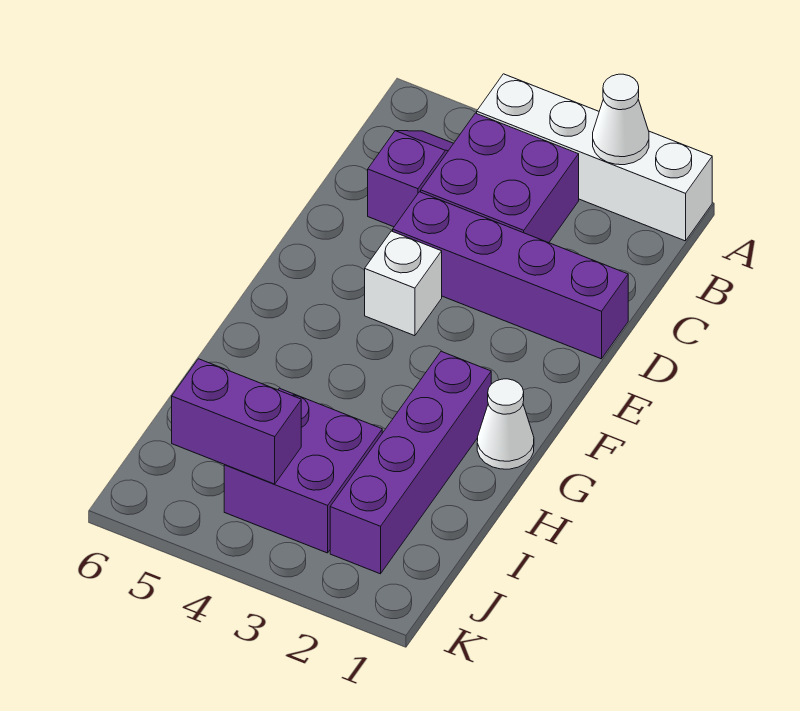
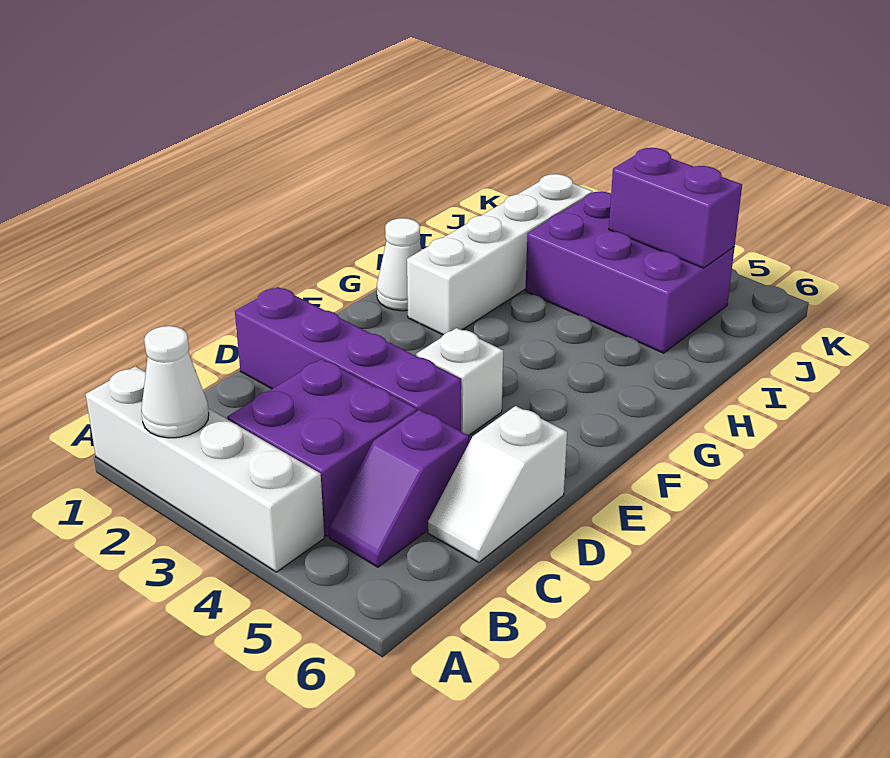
none -> white 1x2 slope [428,406,567,562]
purple 1x4 brick [330,351,491,574] -> white 1x4 brick [407,174,593,335]
purple 2x2 brick [224,388,382,553] -> purple 2x3 brick [525,192,735,353]

